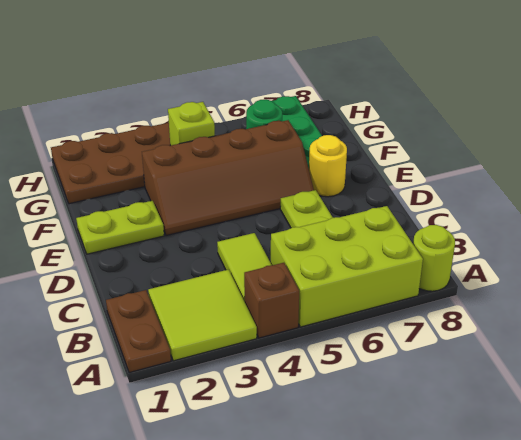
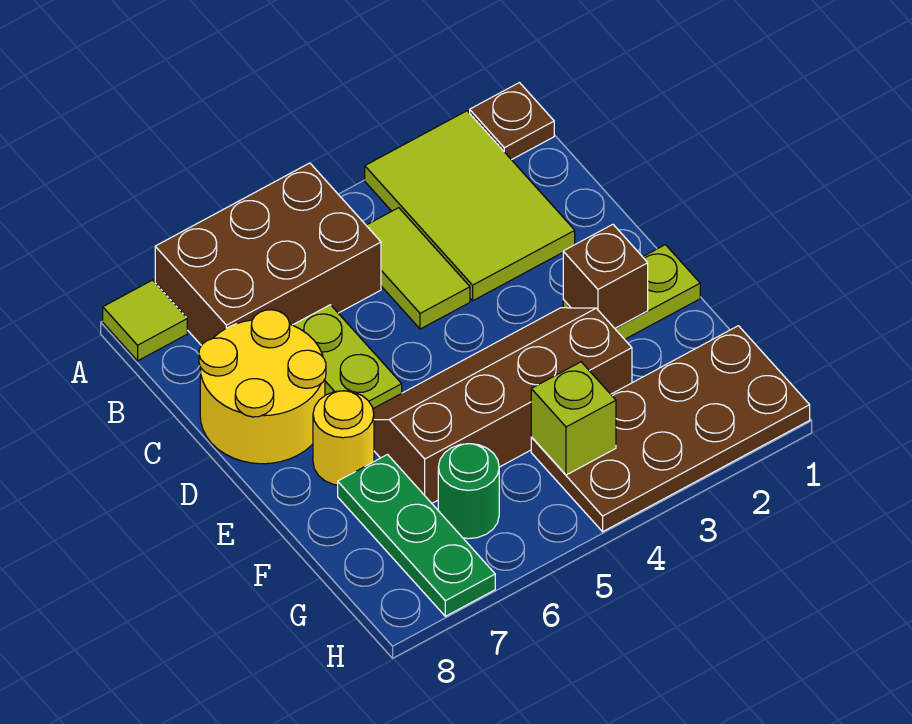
brown 1x2 plate [106,290,171,373] -> brown 1x1 plate [470,83,554,160]
lime 2x2 tile [148,270,257,361] -> lime 2x3 tile [365,111,575,301]
brown 1x1 brick [244,263,299,338] -> brown 1x1 brick moved to [563,224,648,328]
lime 2x3 brick [271,206,423,327] -> brown 2x3 brick [155,163,381,346]
lime 1x1 round brick [413,225,455,291] -> lime 1x1 tile [103,280,187,361]
none -> yellow 2x2 round brick [199,310,326,464]

